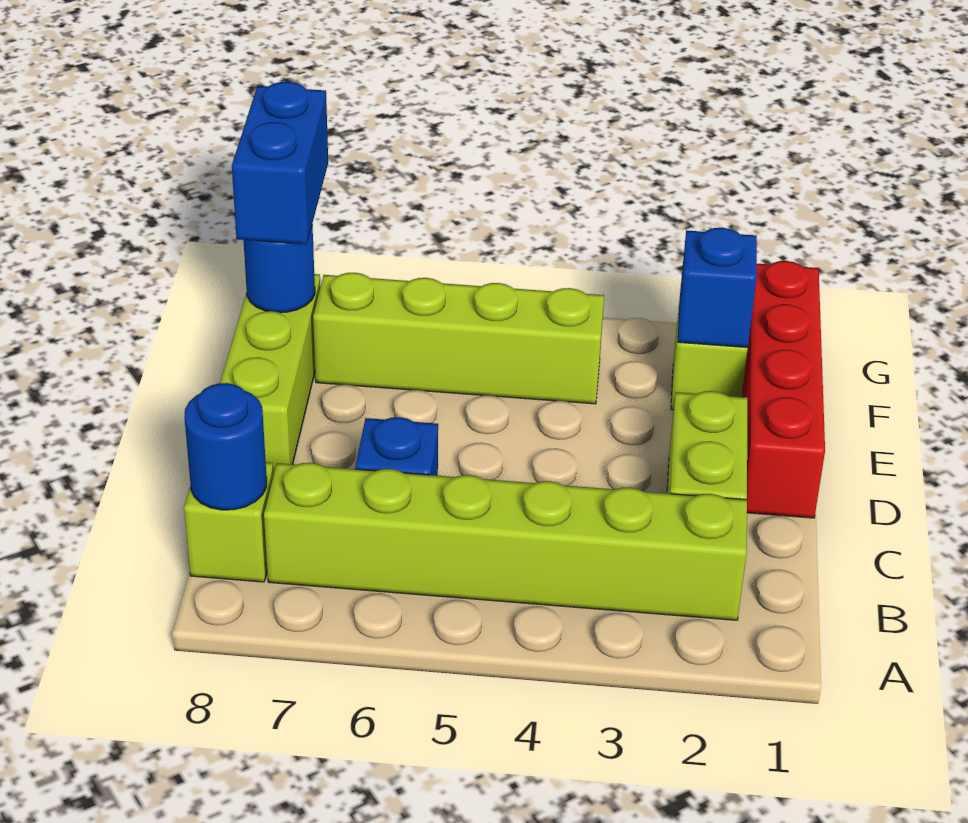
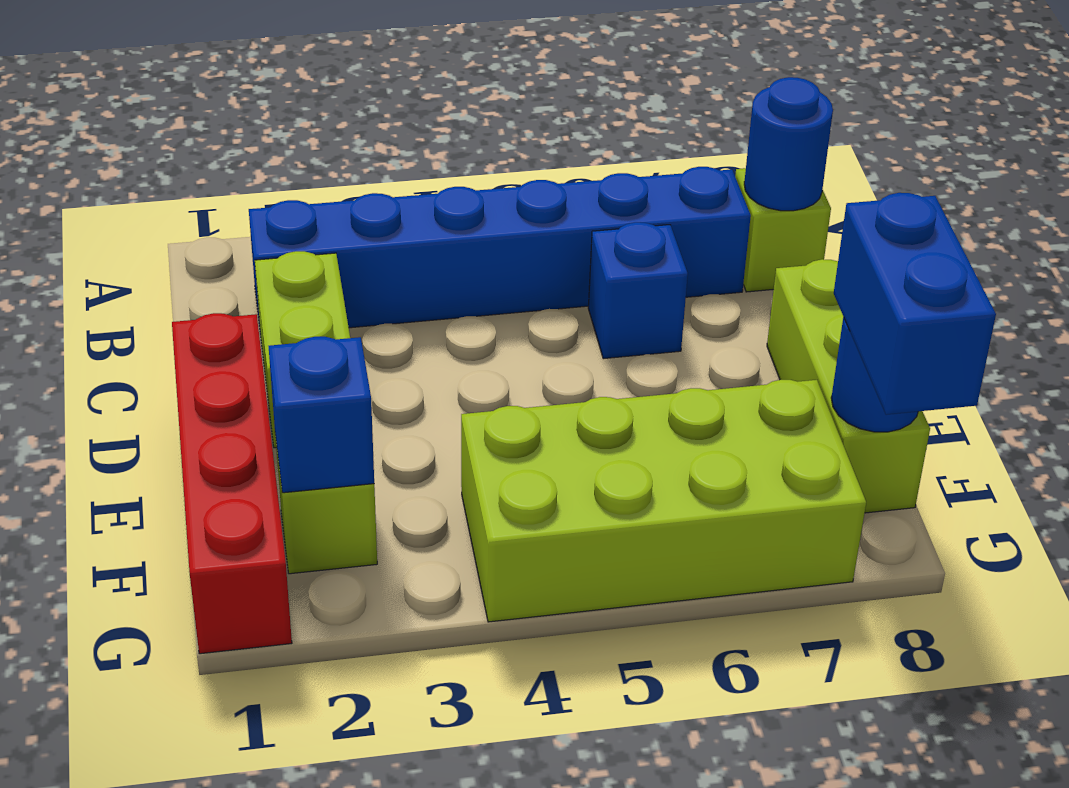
lime 1x6 brick [264,463,747,620] -> blue 1x6 brick [249,167,751,328]
lime 1x4 brick [313,273,604,404] -> lime 2x4 brick [461,380,866,622]

